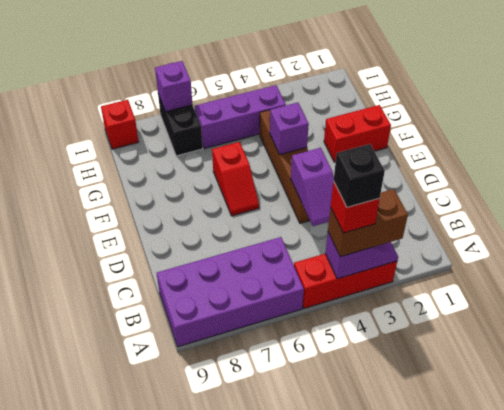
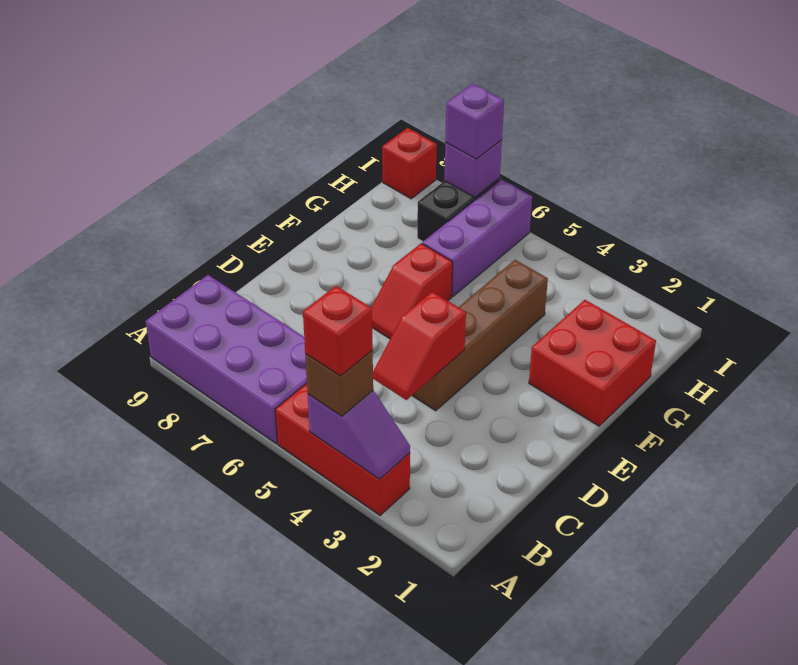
brown 1x2 brick [328,189,408,257] -> brown 1x1 brick [305,351,373,416]
black 1x1 brick [334,144,385,207] -> none
purple 1x2 slope [291,148,334,226] -> red 1x2 slope [373,292,466,400]
red 1x2 brick [324,105,391,162] -> red 2x2 brick [529,300,656,426]
purple 1x1 brick [270,103,309,154] -> purple 1x1 brick moved to [445,83,504,159]
purple 1x3 brick [194,85,286,149] -> purple 1x3 brick turned to [422,179,532,297]

